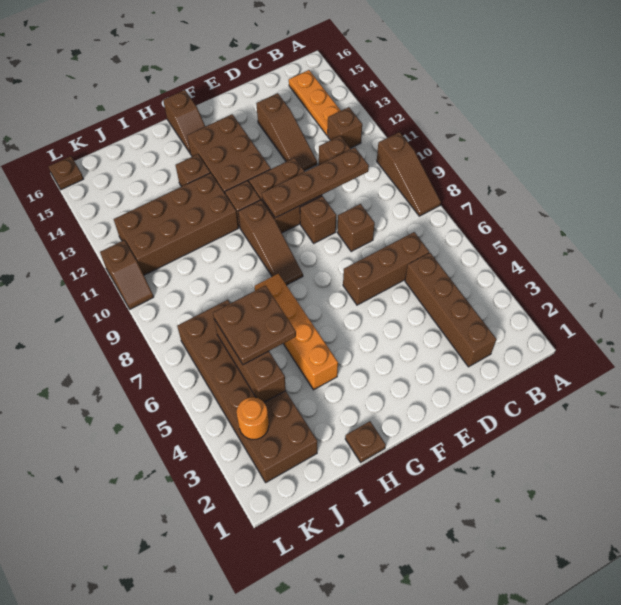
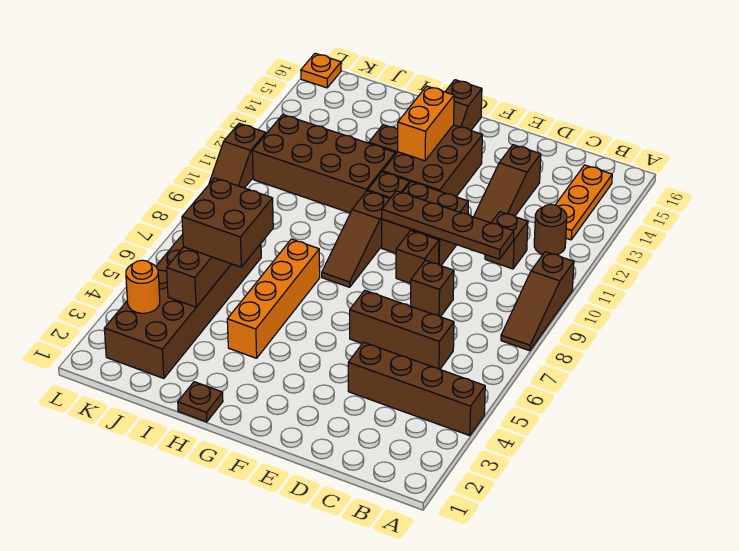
brown 1x1 brick [328,107,362,148] -> brown 1x1 round brick [534,204,567,255]
brown 1x4 brick [405,253,496,367] -> brown 1x4 brick turned to [348,342,485,436]
none -> orange 1x2 brick [398,86,454,161]
brown 2x2 plate [213,286,296,365] -> brown 2x2 brick [182,178,273,267]
brown 1x1 plate [48,156,83,190] -> orange 1x1 plate [301,53,341,88]

